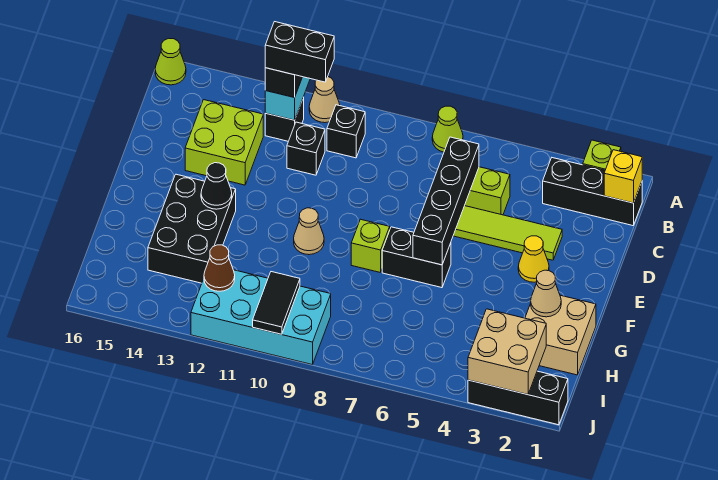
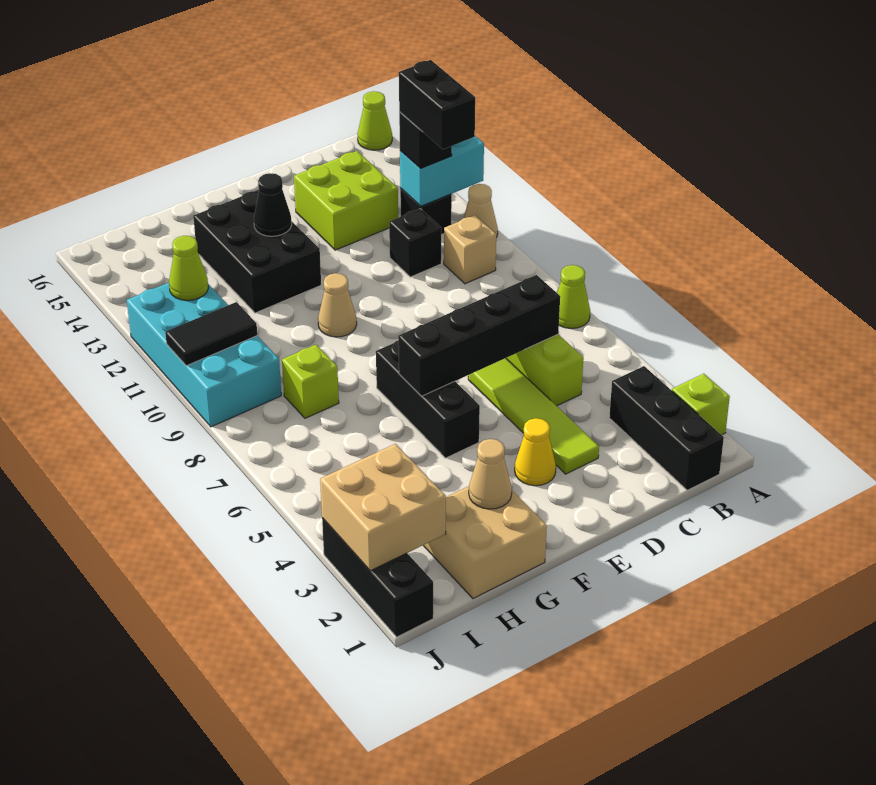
yellow 1x1 brick [604,150,642,203] -> none
black 1x1 brick [327,105,365,158] -> tan 1x1 brick [444,215,496,284]
black 1x2 brick [382,227,451,288] -> black 1x3 brick [376,341,480,458]
lime 1x1 brick [351,219,390,273] -> lime 1x1 brick moved to [282,345,339,418]
black 2x3 brick [148,174,236,283] -> black 2x3 brick turned to [193,190,321,313]
brown 1x1 cone [204,245,235,291] -> lime 1x1 cone [169,236,208,300]

